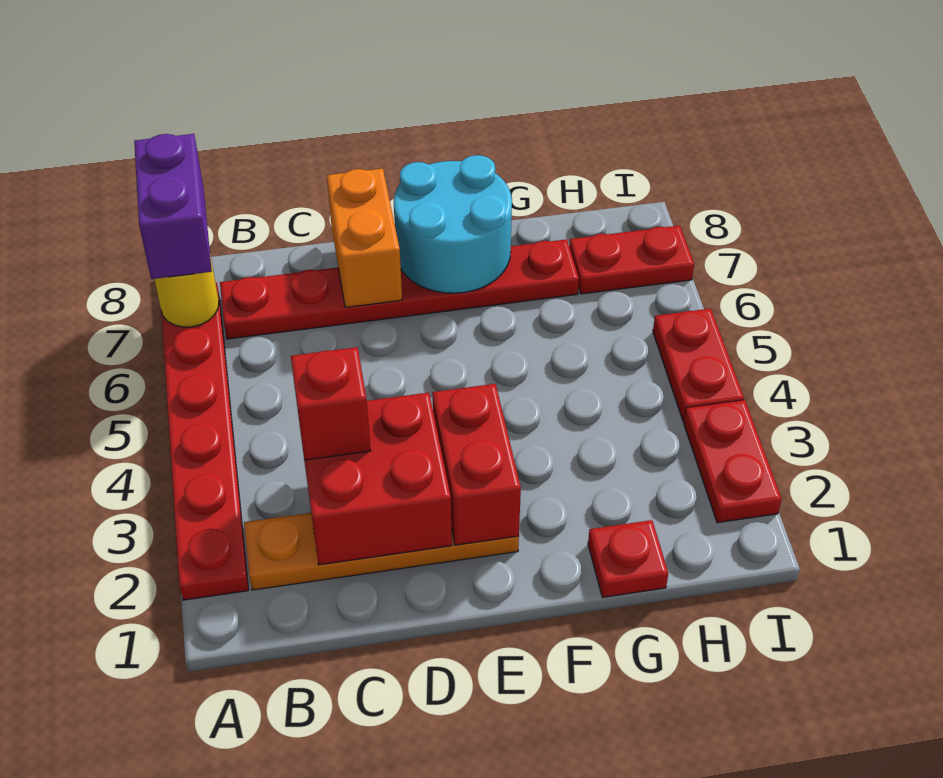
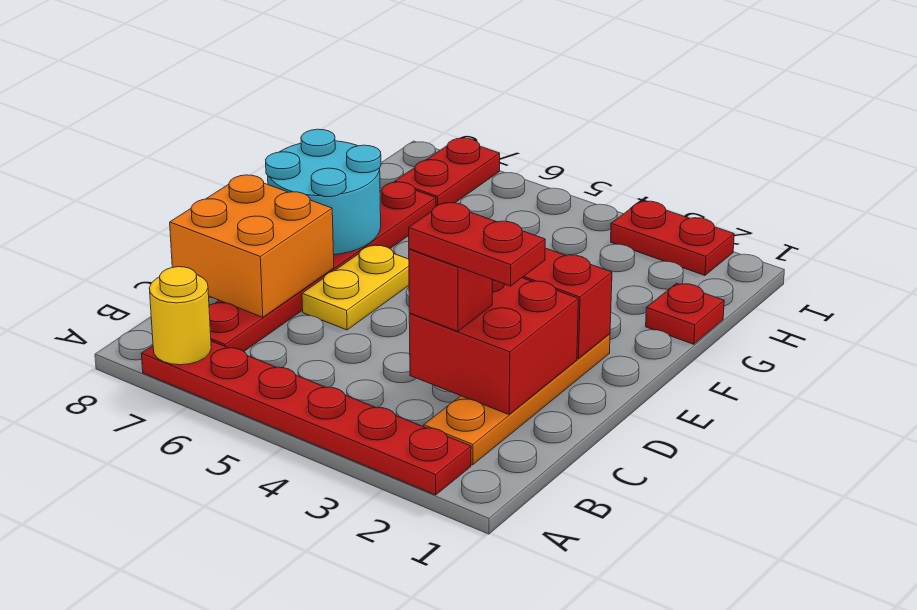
purple 1x2 brick [134,134,212,279] -> none
none -> yellow 1x2 plate [302,245,409,330]
orange 1x2 brick [327,168,402,307] -> orange 2x2 brick [170,175,334,317]
red 1x2 plate [653,308,744,421] -> red 1x2 plate moved to [409,203,545,286]

